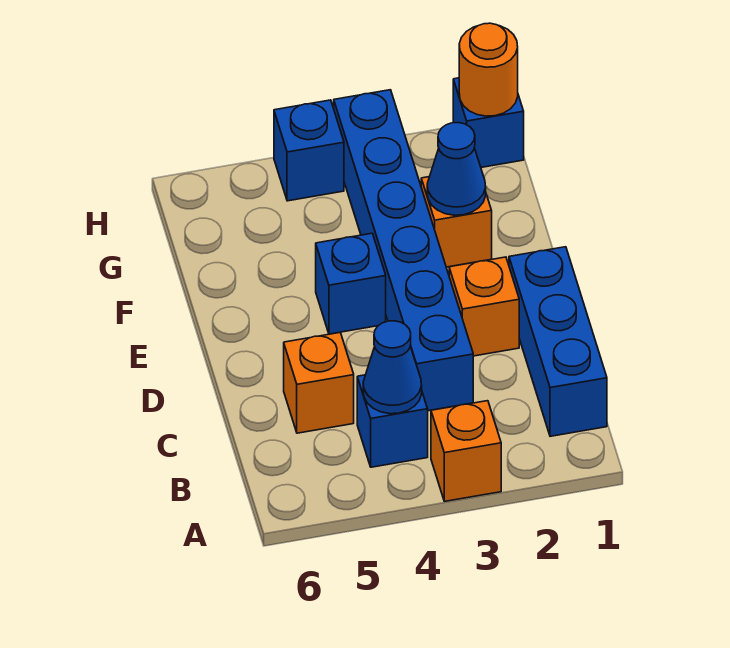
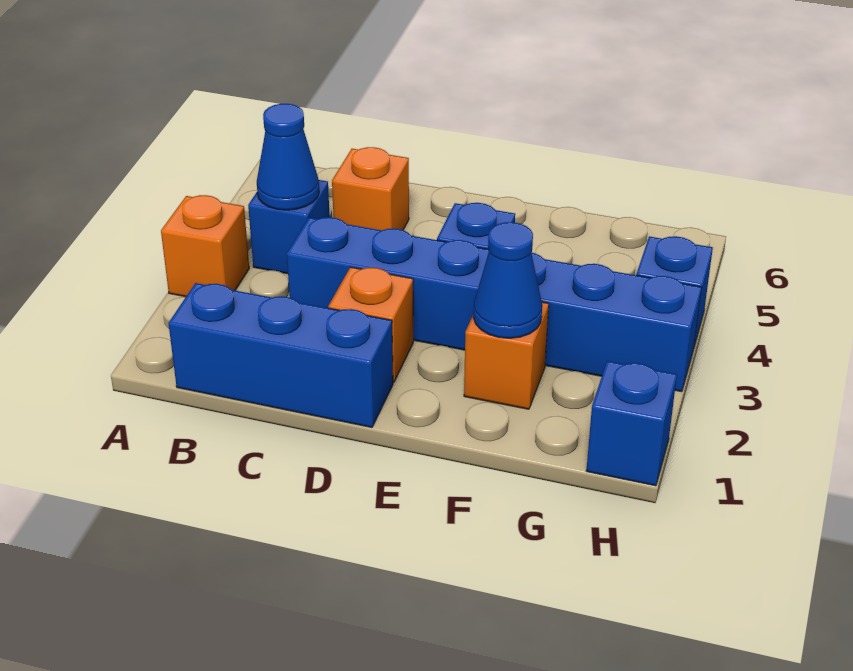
orange 1x1 round brick [459,23,518,116] -> none

